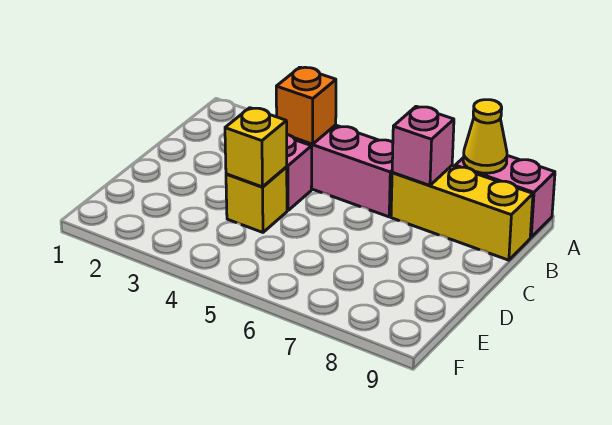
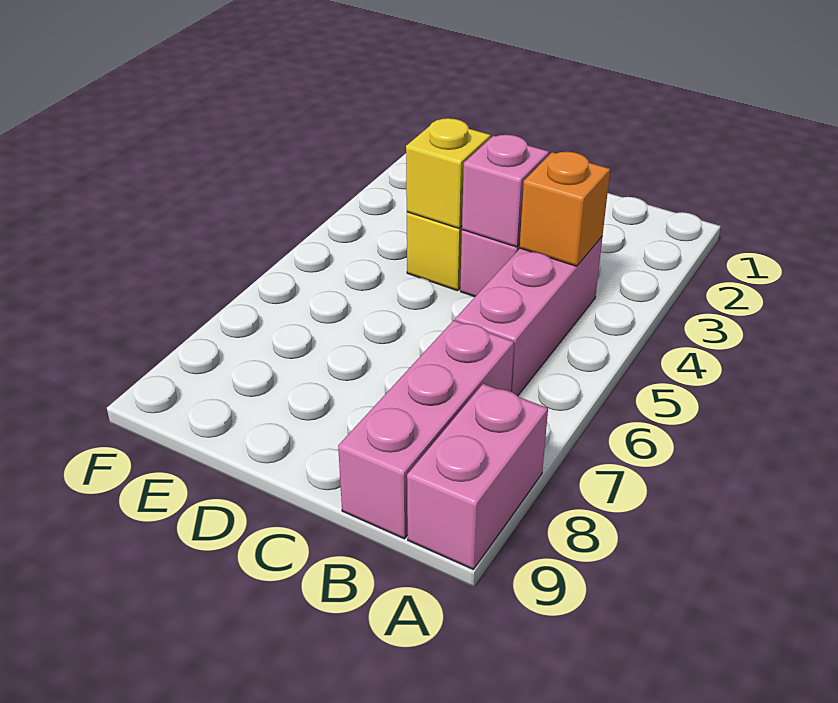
yellow 1x1 cone [463,100,507,173] -> none
yellow 1x3 brick [391,166,533,260] -> pink 1x3 brick [338,320,514,539]
pink 1x1 brick [392,106,454,185] -> pink 1x1 brick moved to [462,135,549,247]

